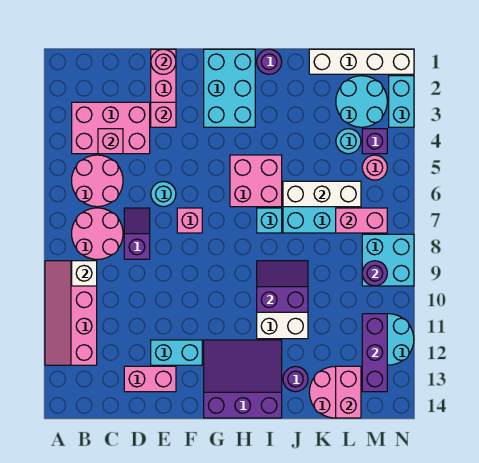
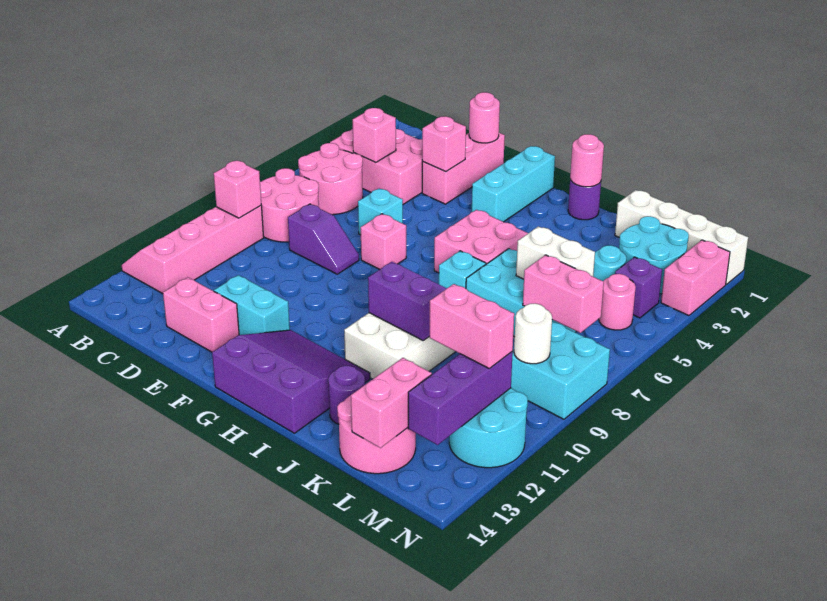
white 1x1 brick [72,261,97,286] -> pink 1x1 brick [214,160,261,218]
purple 1x2 slope [124,208,150,259] -> purple 1x2 slope turned to [288,204,359,274]
cyan 1x1 round brick [151,181,176,207] -> cyan 1x1 brick [358,189,403,235]
cyan 2x3 brick [204,49,255,127] -> cyan 1x3 brick [472,146,555,222]
none -> pink 1x1 round brick [570,134,604,187]
white 1x3 brick [283,181,361,207] -> white 1x2 brick [516,226,595,279]
none -> pink 1x2 brick [429,284,514,369]
purple 1x1 round brick [362,261,387,286] -> white 1x1 round brick [514,304,552,364]
cyan 1x2 brick [389,76,414,127] -> pink 1x2 brick [661,240,730,316]

